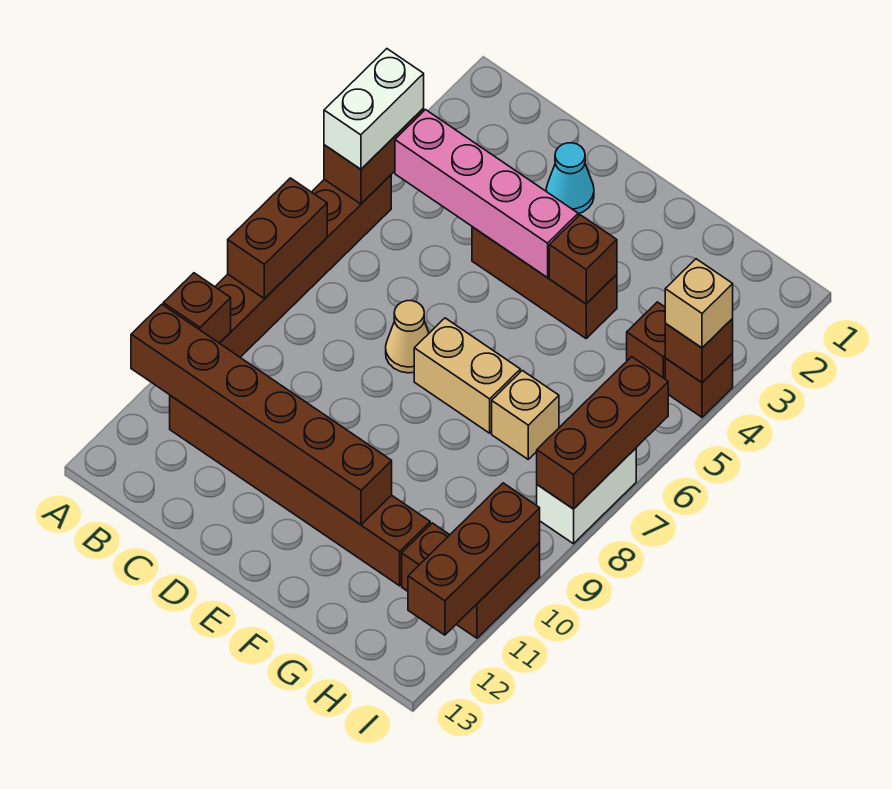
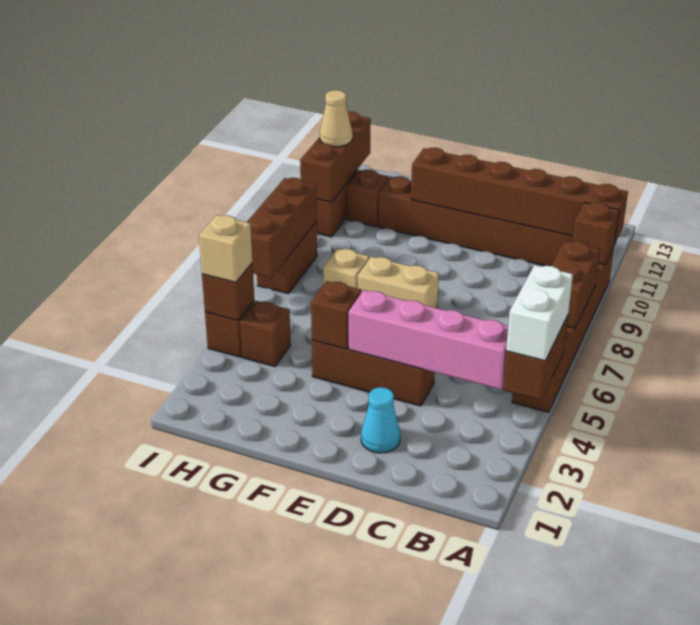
tan 1x1 cone [386,301,429,373] -> tan 1x1 cone moved to [320,90,353,147]
white 1x2 brick [537,448,636,544] -> brown 1x2 brick [257,222,317,294]

